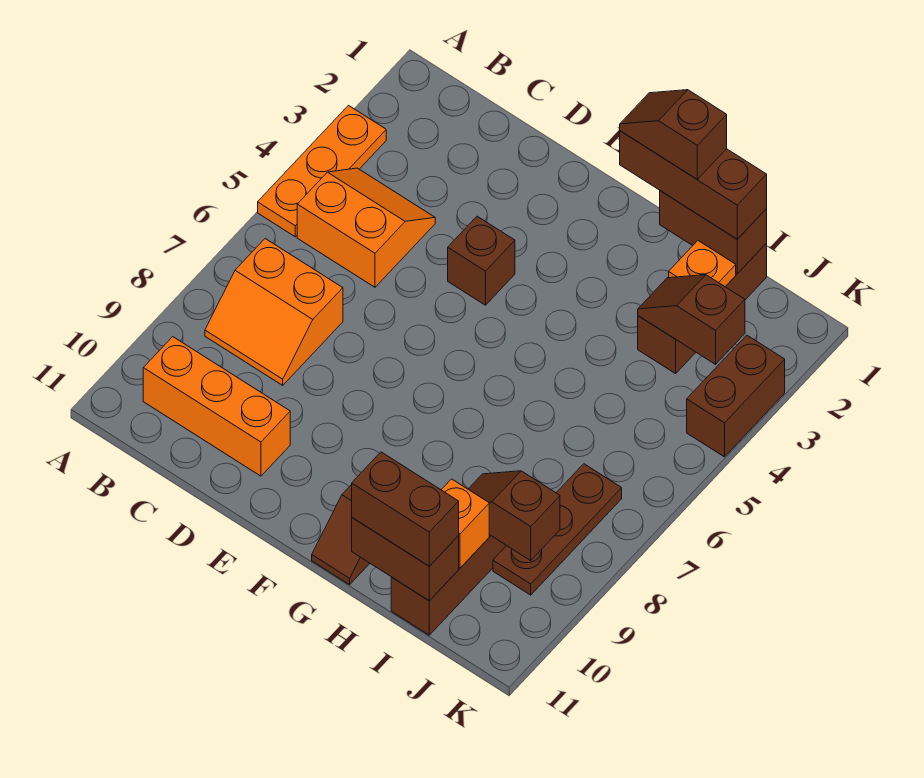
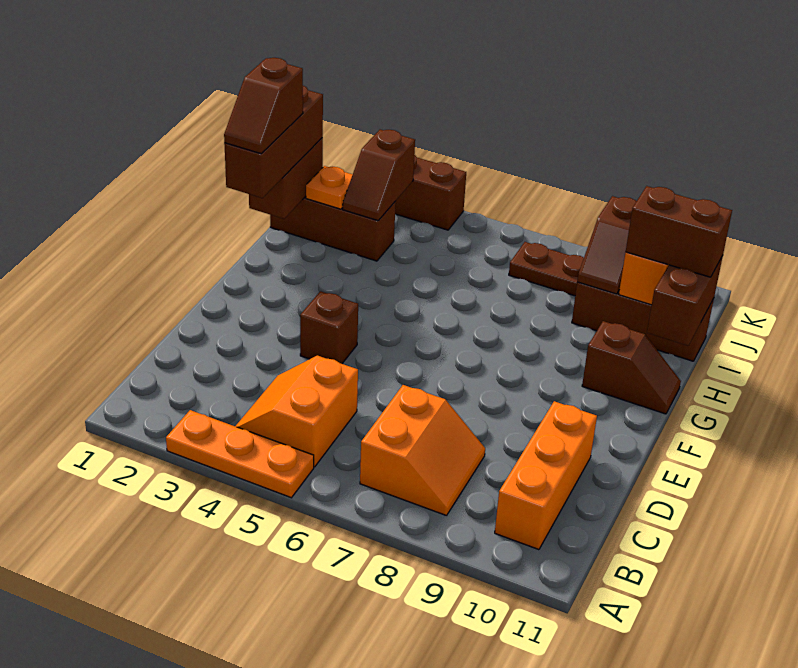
brown 1x2 brick [352,452,459,566] -> brown 1x2 brick turned to [626,186,732,277]

